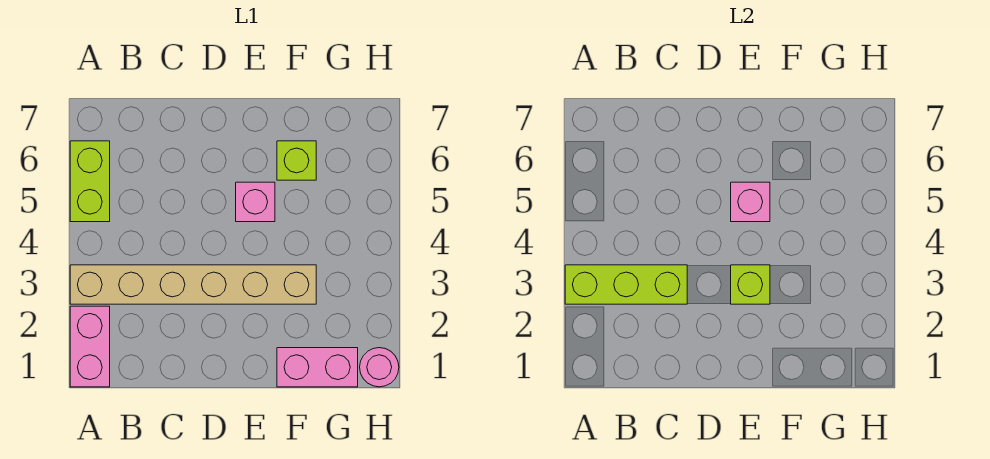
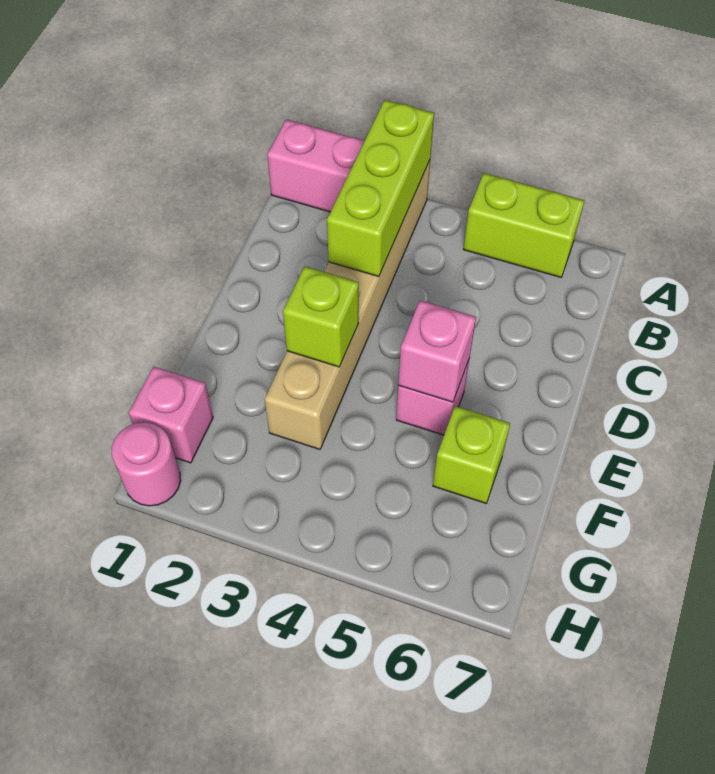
pink 1x2 brick [277,348,358,387] -> pink 1x1 brick [129,367,213,463]

